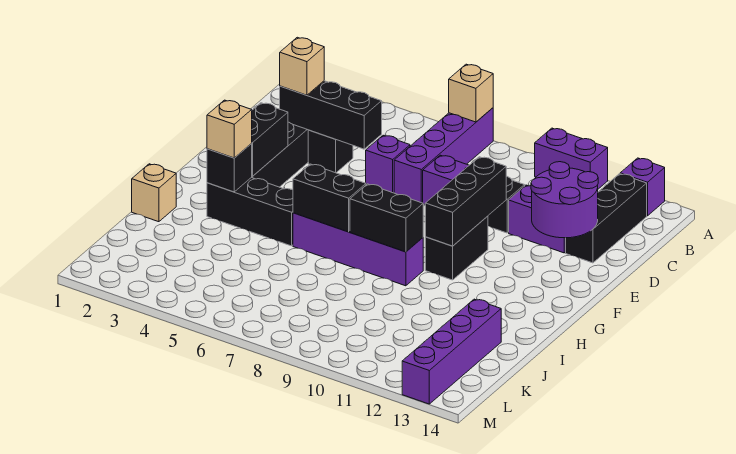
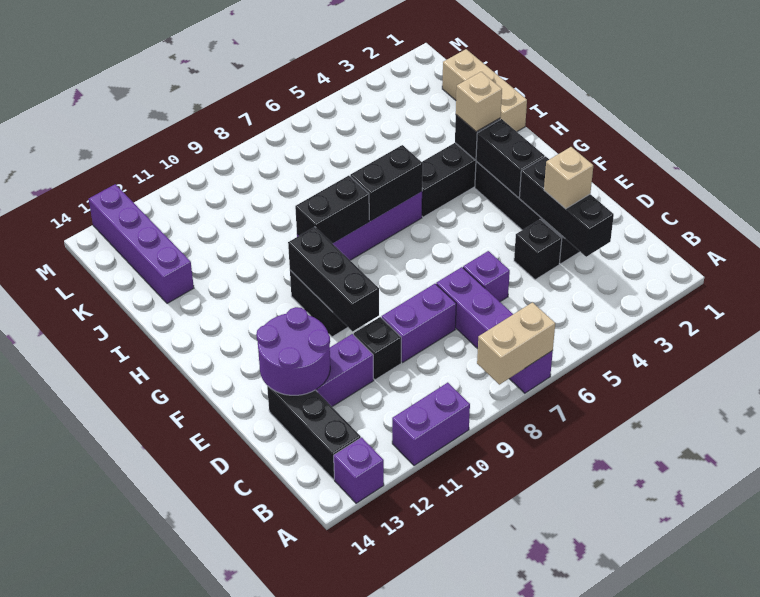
tan 1x1 brick [449,64,493,122] -> tan 1x2 brick [477,302,555,385]
black 1x3 brick [280,81,382,149] -> black 1x3 brick turned to [519,156,614,257]
tan 1x1 brick [132,164,176,222] -> tan 1x3 brick [442,49,527,132]

